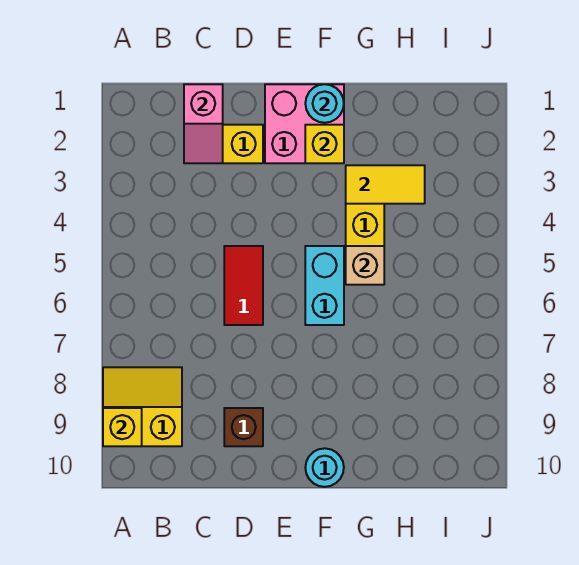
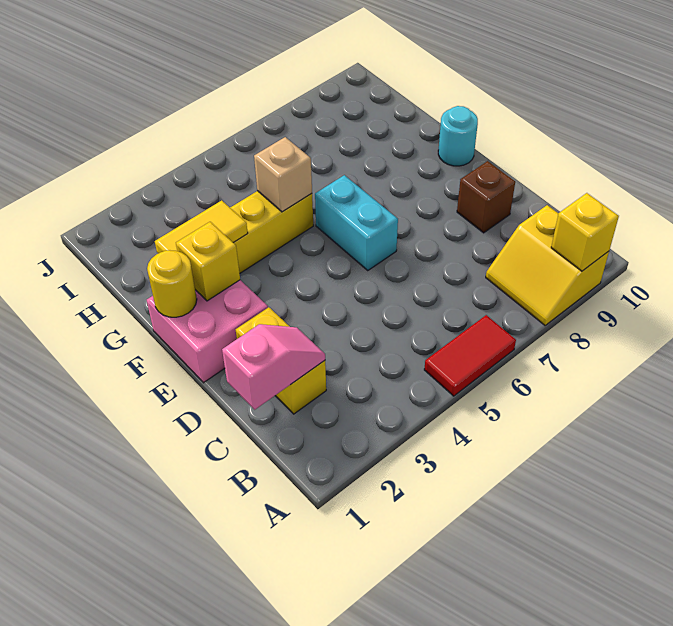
red 1x2 tile [224,246,263,325] -> red 1x2 tile moved to [424,315,516,396]
cyan 1x1 round brick [305,84,344,123] -> yellow 1x1 round brick [147,250,197,317]
cyan 1x2 brick [305,246,344,325] -> cyan 1x2 brick turned to [315,175,398,270]
yellow 1x2 tile [346,165,425,204] -> yellow 1x2 tile turned to [155,200,248,254]

